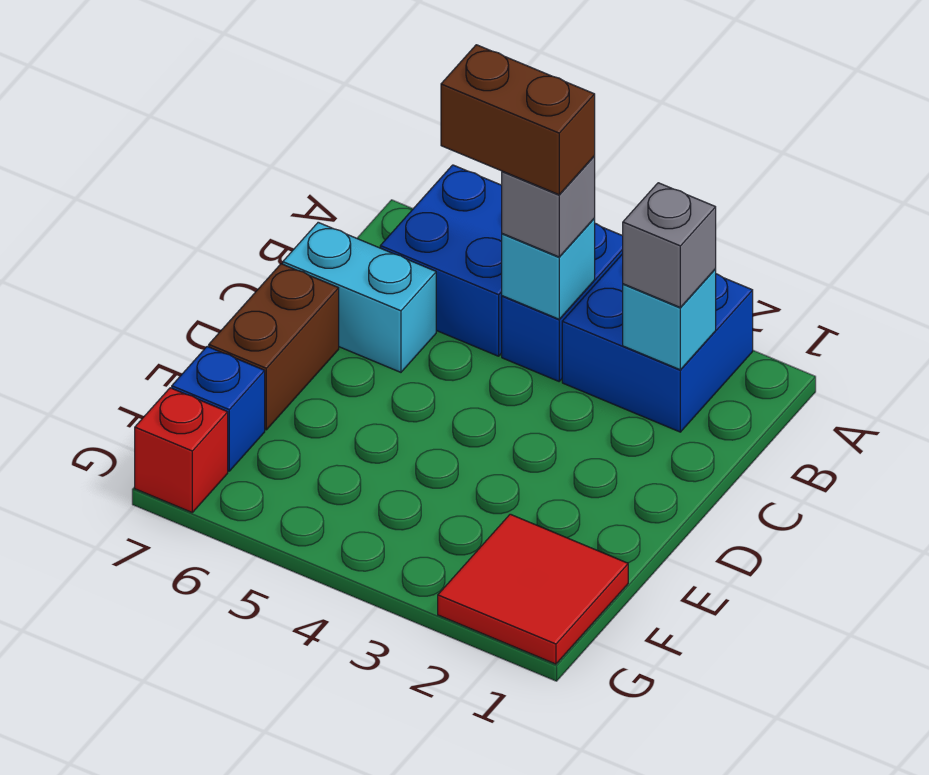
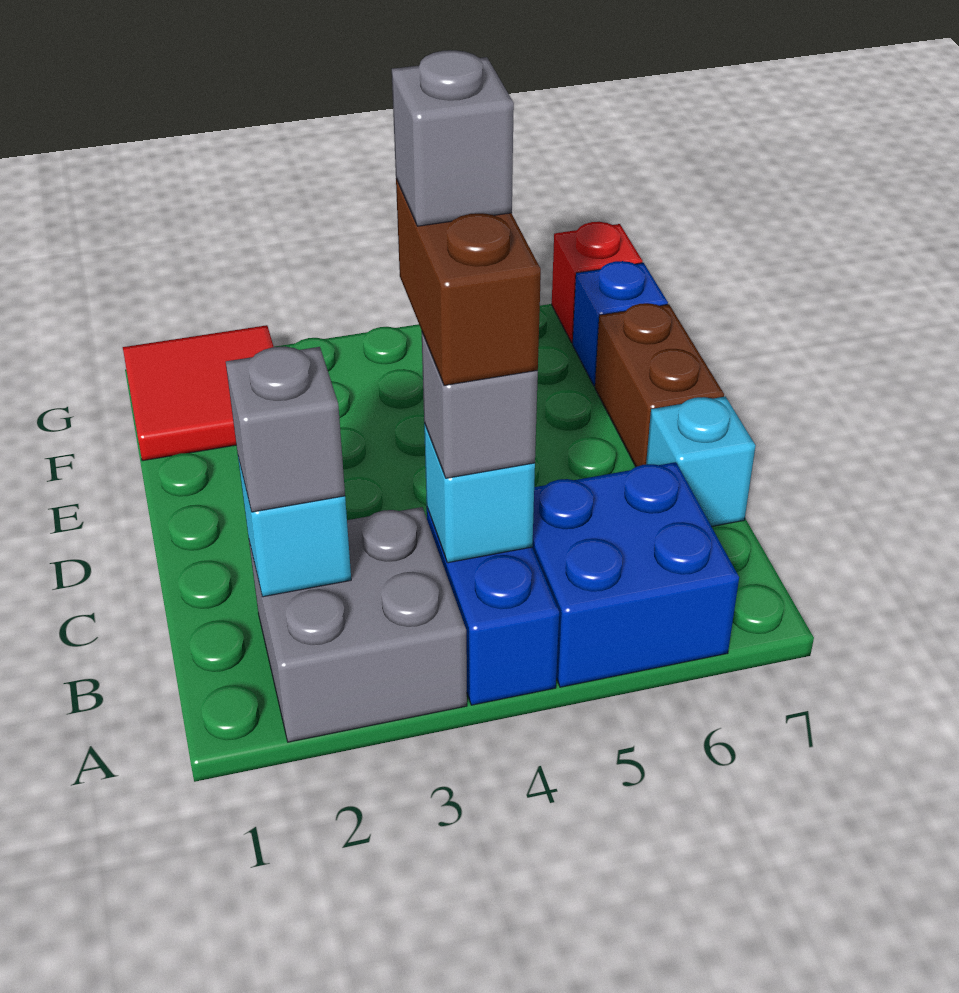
blue 2x2 brick [562,254,753,432] -> grey 2x2 brick [249,507,467,742]
brown 1x2 brick [441,45,595,195] -> brown 1x2 brick turned to [396,179,541,385]
none -> grey 1x1 brick [392,50,514,226]
cyan 1x2 brick [283,222,436,372] -> cyan 1x1 brick [646,397,756,526]

